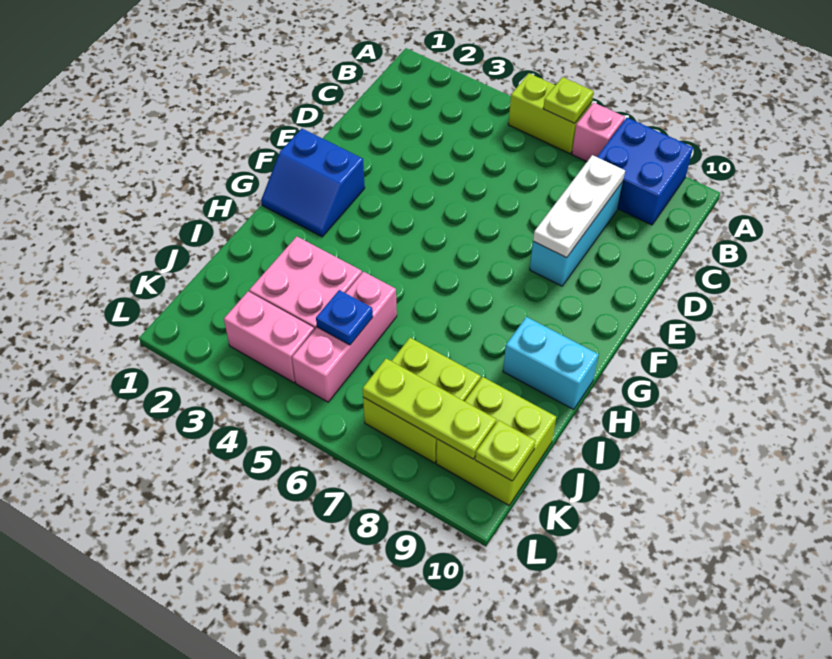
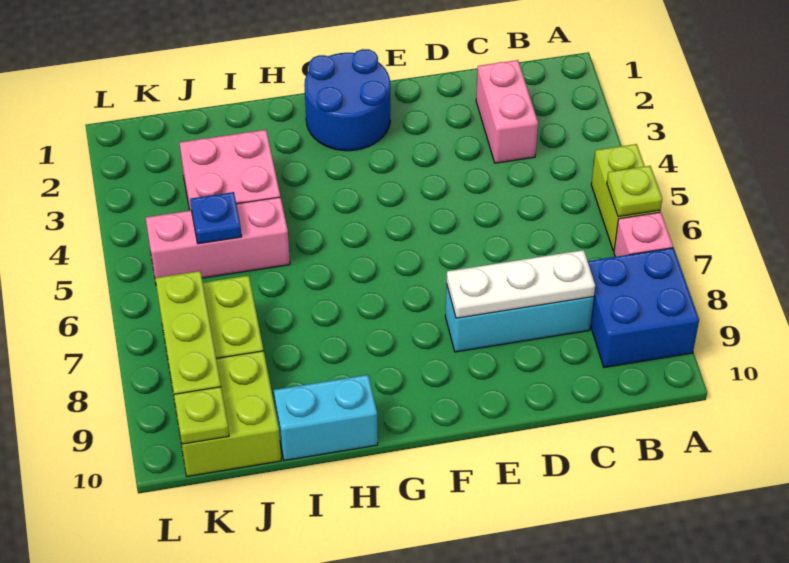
blue 2x2 slope [261,129,365,237] -> blue 2x2 round brick [304,49,390,151]
cyan 1x2 brick [503,317,599,410] -> cyan 1x2 brick turned to [274,375,378,461]
pink 1x2 brick [224,292,314,383] -> pink 1x2 brick moved to [476,60,538,163]

